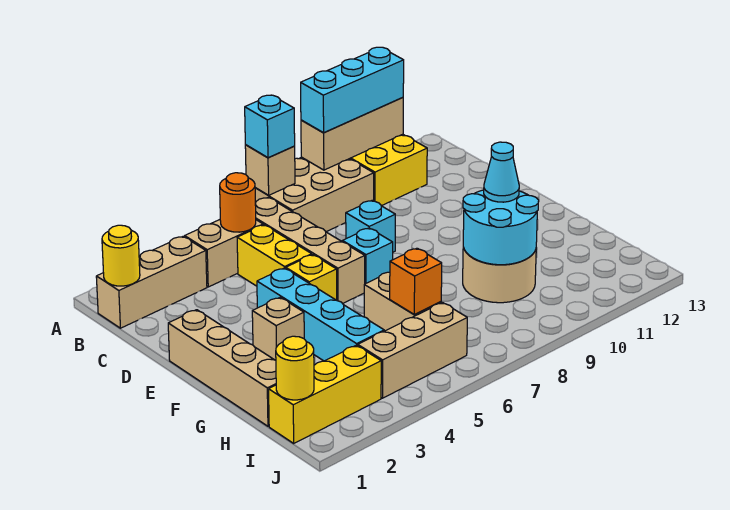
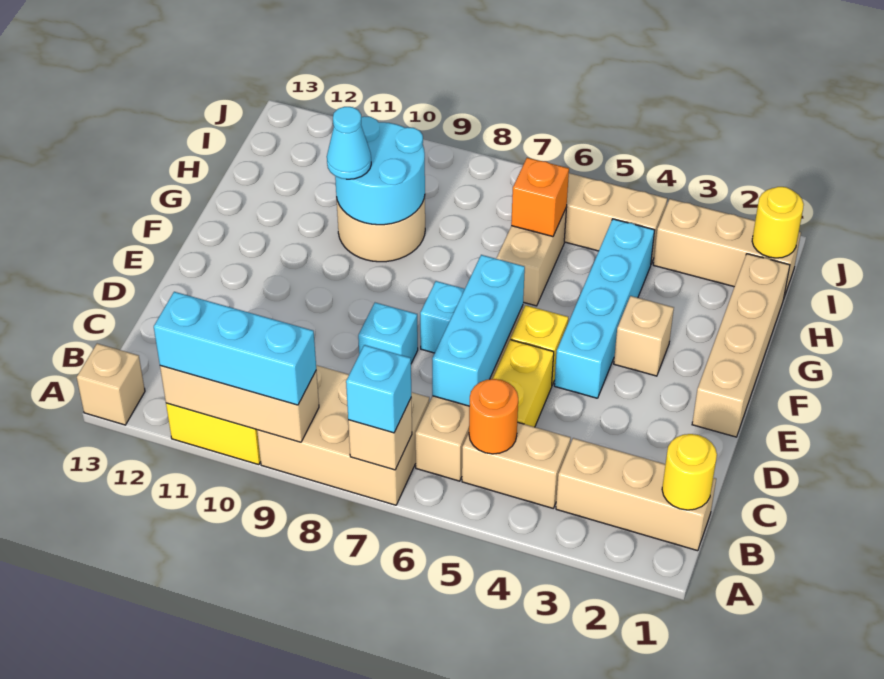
none -> tan 1x1 brick [77,344,145,425]
none -> cyan 1x3 brick [432,255,525,406]
yellow 1x3 brick [269,345,381,443] -> tan 1x3 brick [653,199,801,297]

